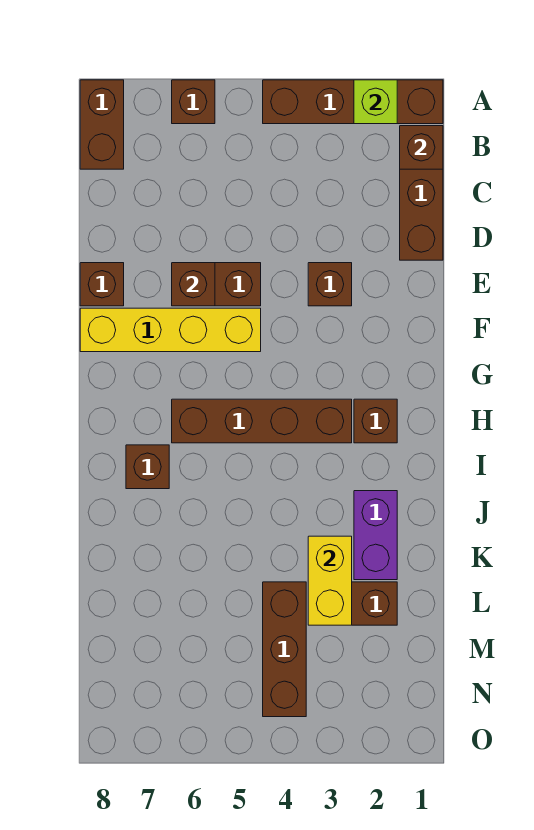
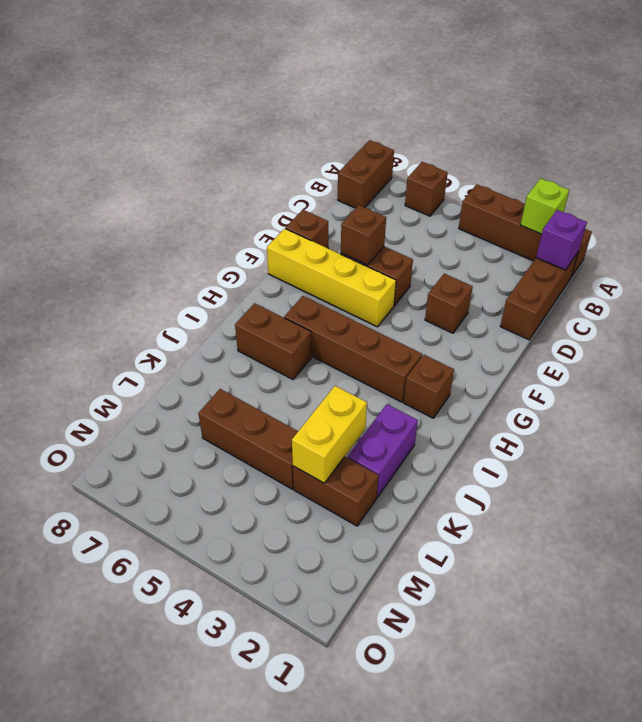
brown 1x1 brick [400,126,443,169] -> purple 1x1 brick [536,210,587,270]
brown 1x1 brick [126,445,169,489] -> brown 1x2 brick [235,303,312,379]
brown 1x3 brick [263,582,306,717] -> brown 1x3 brick turned to [198,389,298,489]

